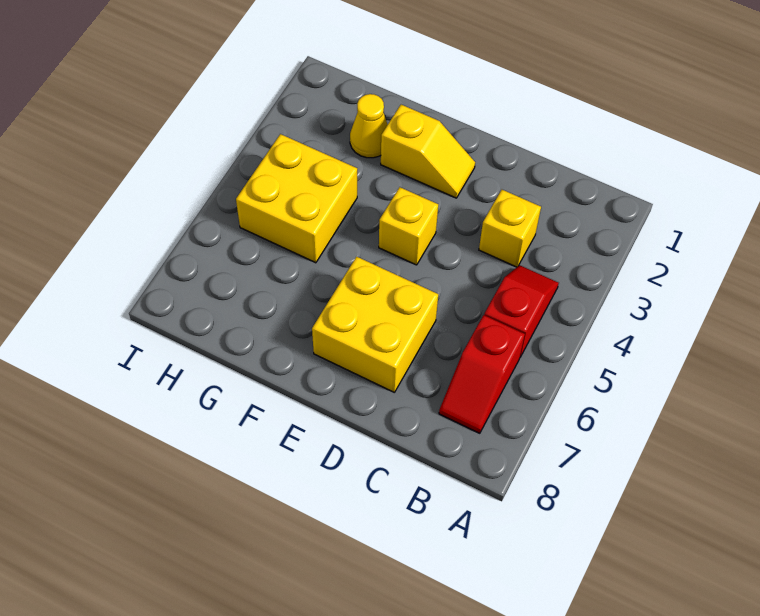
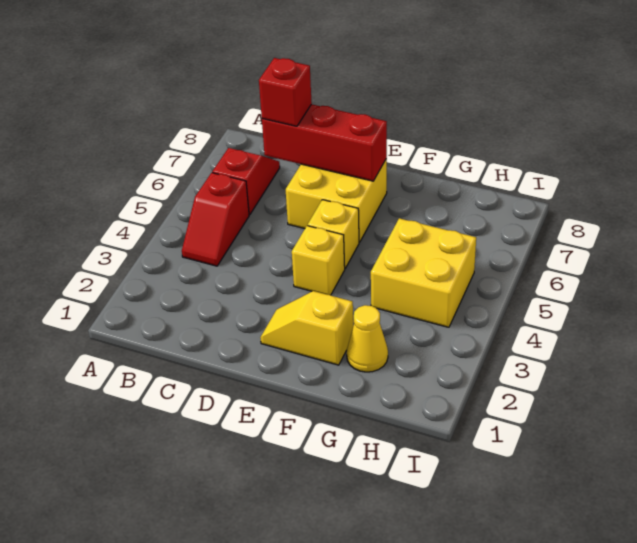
yellow 1x1 brick [479,190,541,267] -> yellow 1x1 brick moved to [308,200,359,268]
none -> red 1x3 brick [262,104,387,181]
none -> red 1x1 brick [259,58,312,126]

